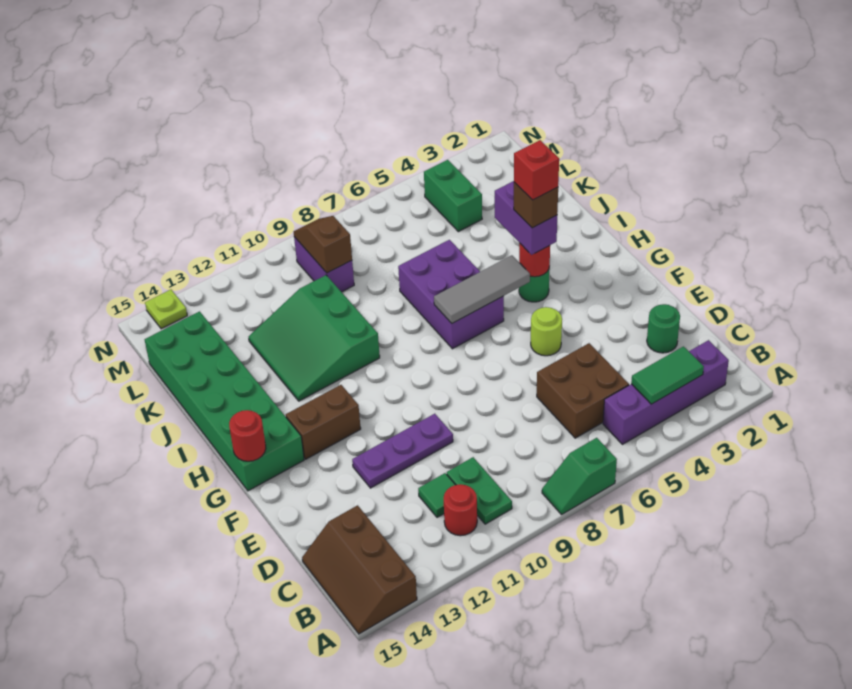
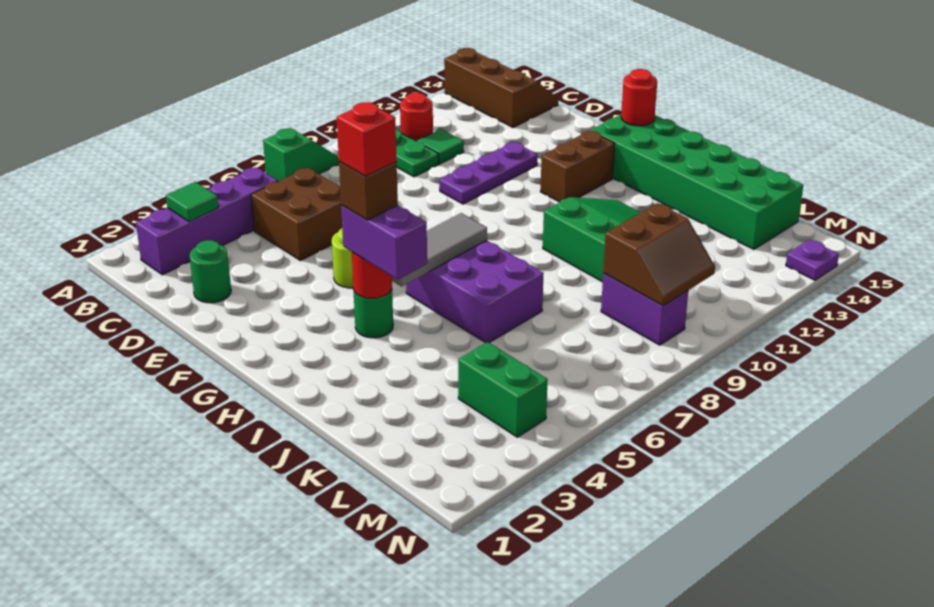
green 1x2 tile [631,347,704,404] -> green 1x1 tile [166,182,218,222]
brown 1x2 slope [294,216,352,273] -> brown 2x2 slope [603,203,715,306]
lime 1x1 plate [145,290,187,329] -> purple 1x1 plate [786,239,839,280]

